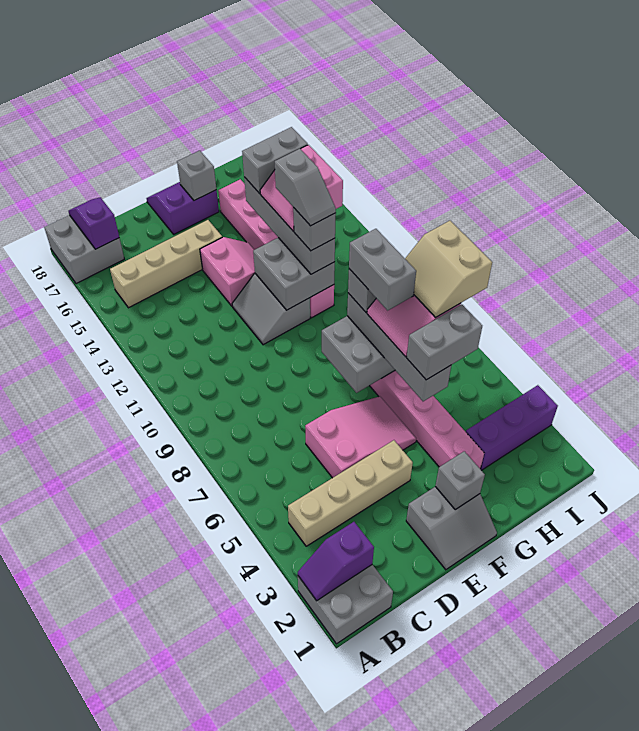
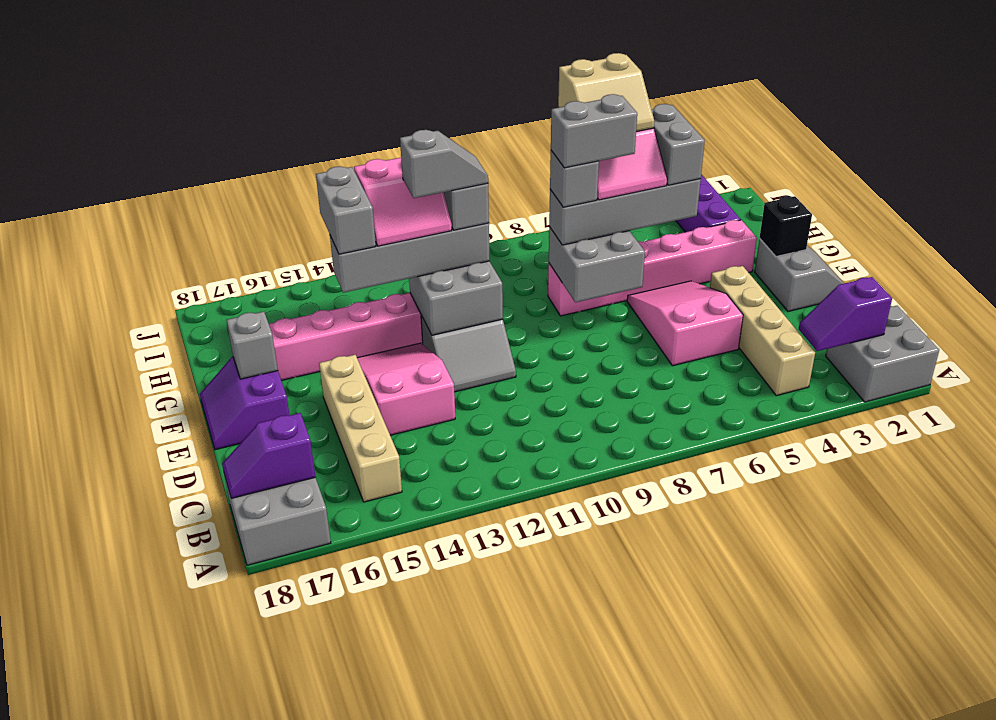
purple 1x2 slope [298,522,374,601] -> purple 1x2 slope turned to [799,277,892,351]
pink 2x2 slope [200,237,255,306] -> pink 2x3 slope [357,343,455,435]
grey 1x1 brick [435,451,485,509] -> black 1x1 brick [760,196,812,256]

